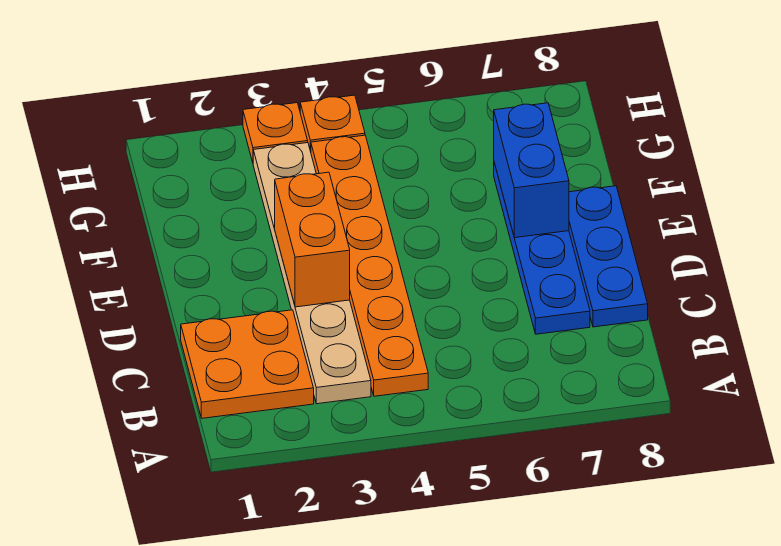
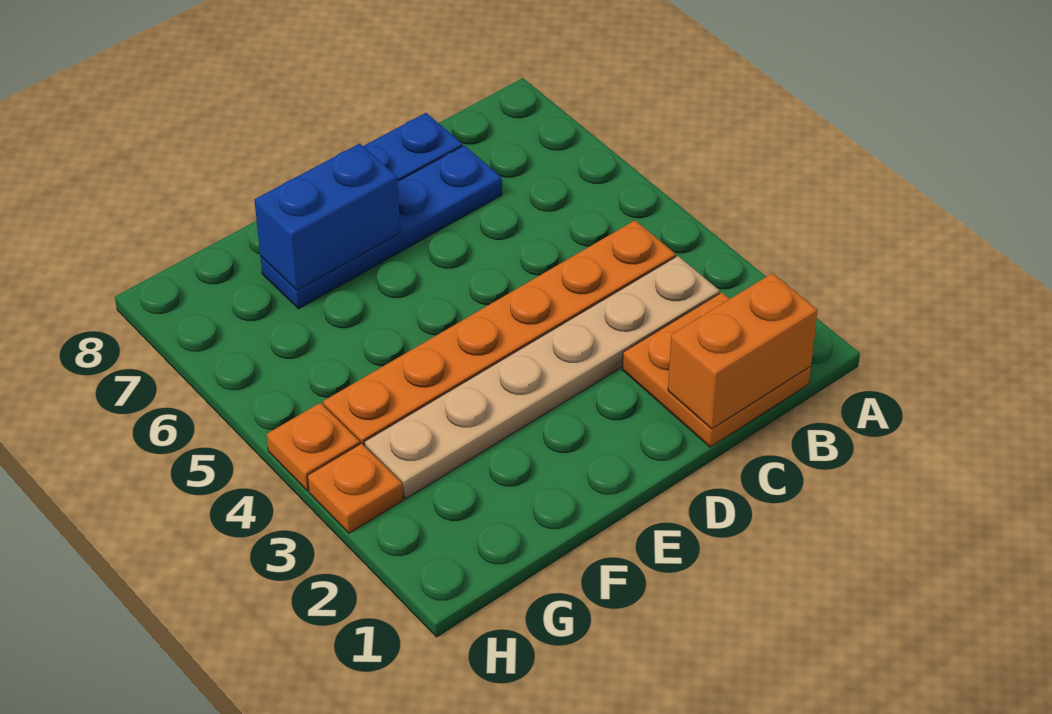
orange 1x2 brick [275,172,350,307] -> orange 1x2 brick moved to [668,273,818,429]

